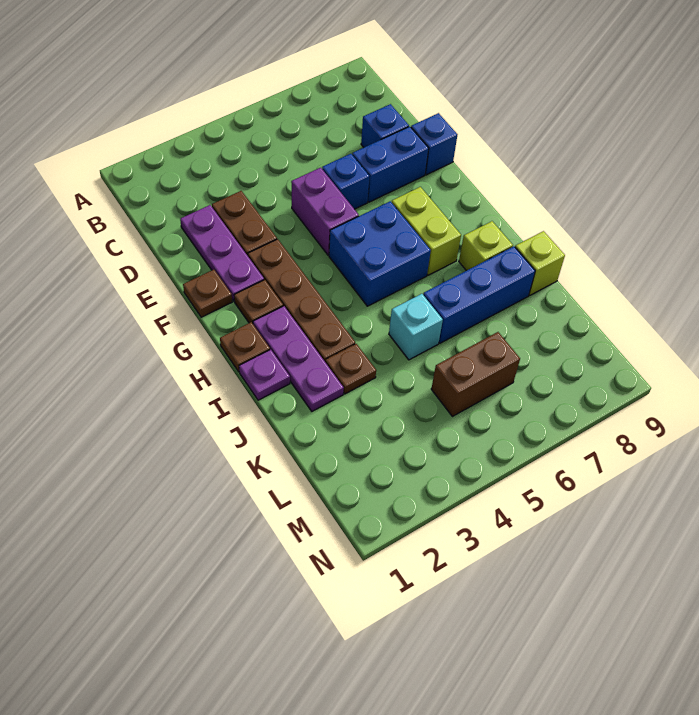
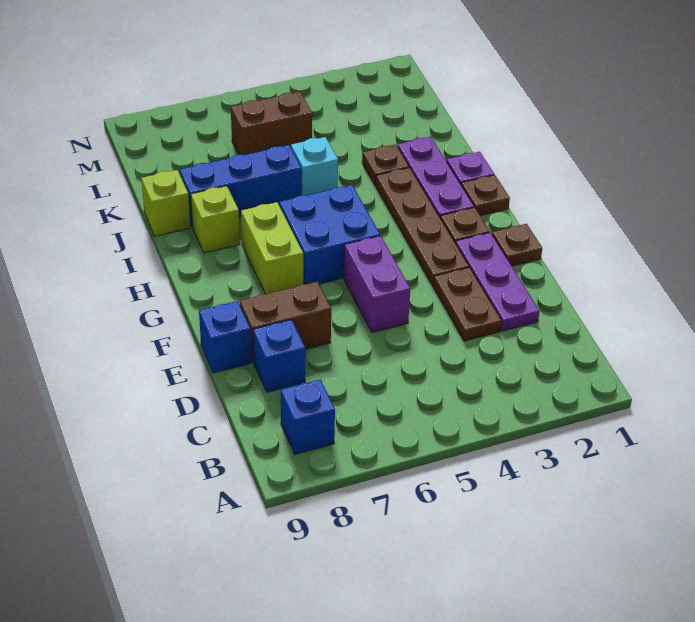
blue 1x1 brick [322,154,369,209] -> blue 1x1 brick moved to [281,379,335,454]
blue 1x2 brick [352,127,429,202] -> brown 1x2 brick [240,281,331,363]

